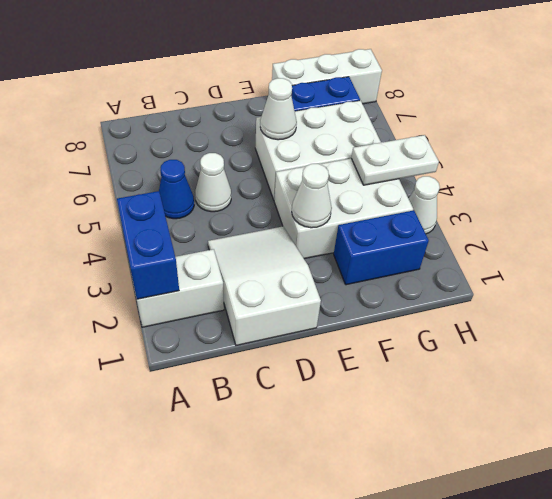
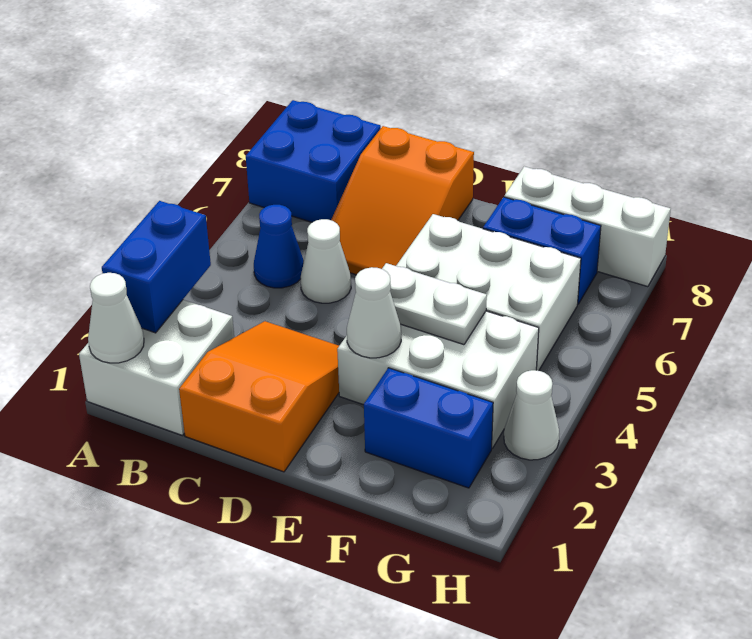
white 1x2 brick [137,249,224,327] -> white 2x2 brick [79,300,234,435]
none -> blue 2x2 brick [246,100,381,222]
white 2x3 slope [208,226,321,345] -> orange 2x3 slope [179,321,339,472]
none -> orange 2x3 slope [331,126,474,275]
white 1x1 cone [260,78,297,140] -> white 1x1 cone moved to [88,273,144,363]
white 1x2 plate [351,135,439,185] -> white 1x2 plate moved to [382,263,487,345]

